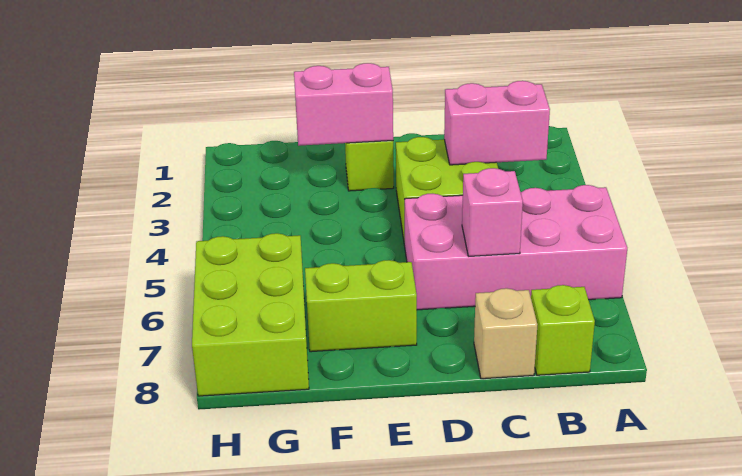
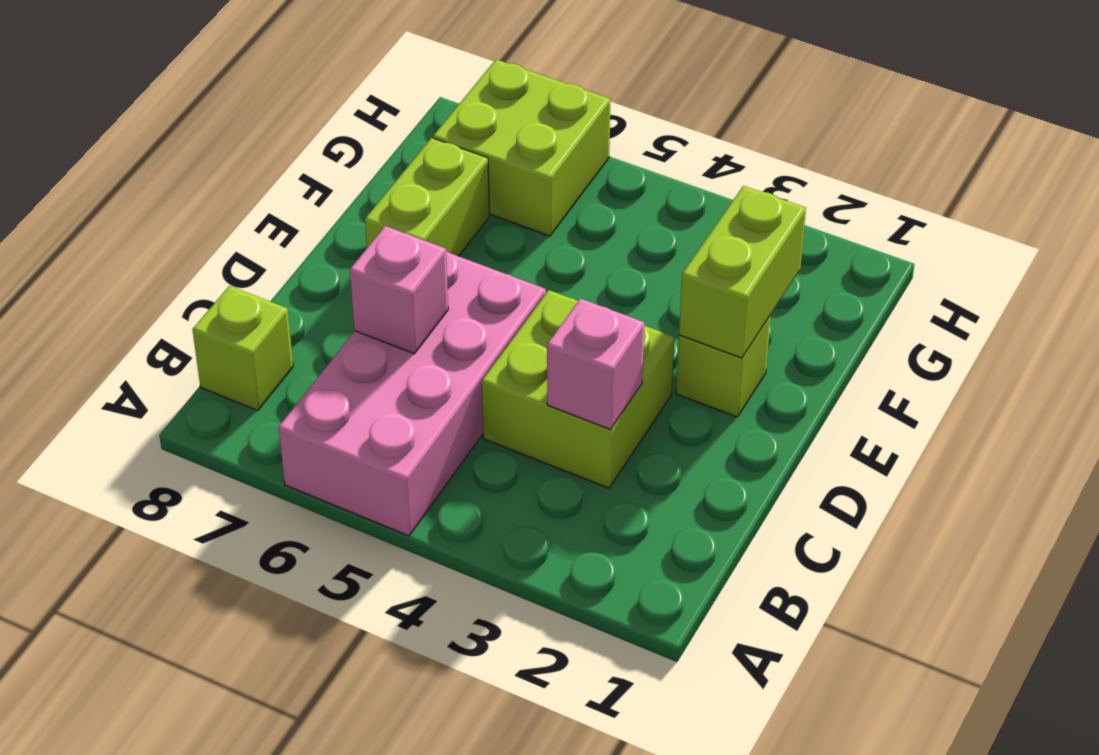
pink 1x2 brick [444,81,550,165] -> pink 1x1 brick [547,299,644,430]
tan 1x1 brick [474,288,537,379] -> none
pink 1x2 brick [294,63,393,146] -> lime 1x2 brick [679,186,806,358]
lime 2x3 brick [192,233,309,396] -> lime 2x2 brick [433,60,611,236]

